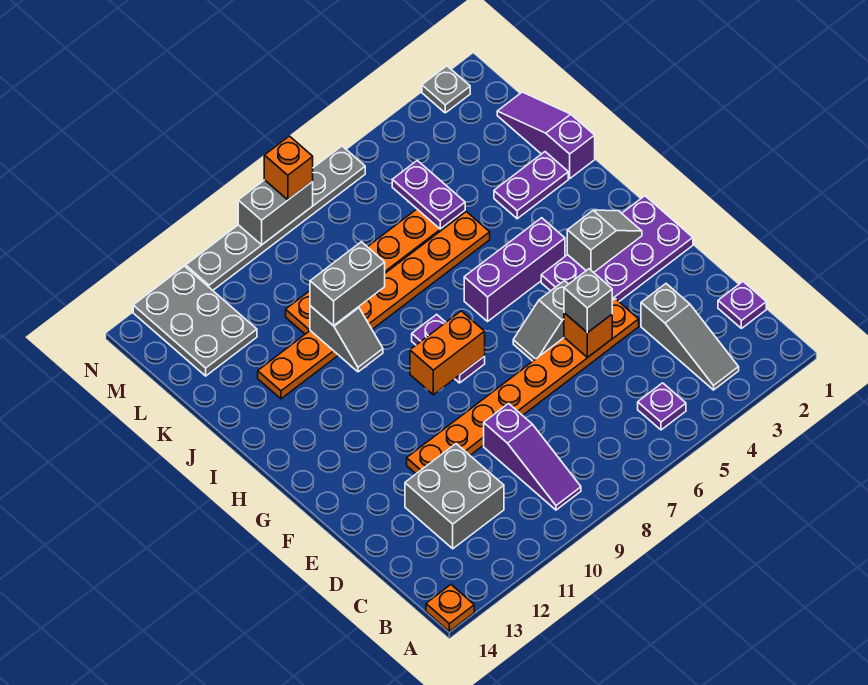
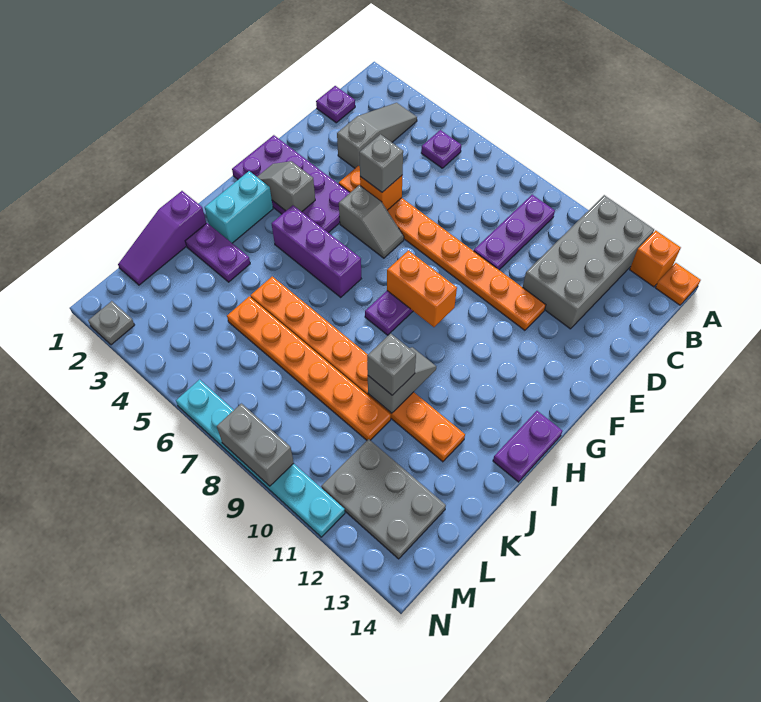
purple 1x3 slope [484,404,581,510] -> purple 1x3 plate [474,195,555,270]
grey 2x2 brick [405,444,504,549] -> grey 2x4 brick [523,195,654,329]
none -> cyan 1x2 brick [205,171,273,243]
grey 1x2 brick [310,242,385,326] -> grey 1x1 brick [367,333,416,395]
purple 1x2 plate [392,160,465,229] -> purple 1x2 plate moved to [493,411,562,482]
grey 2x3 plate [133,266,257,376] -> grey 2x3 plate turned to [321,439,446,559]
grey 1x6 plate [186,146,365,290] -> cyan 1x6 plate [176,379,345,537]
orange 1x1 brick [264,136,313,200] -> orange 1x1 brick moved to [630,230,681,287]

